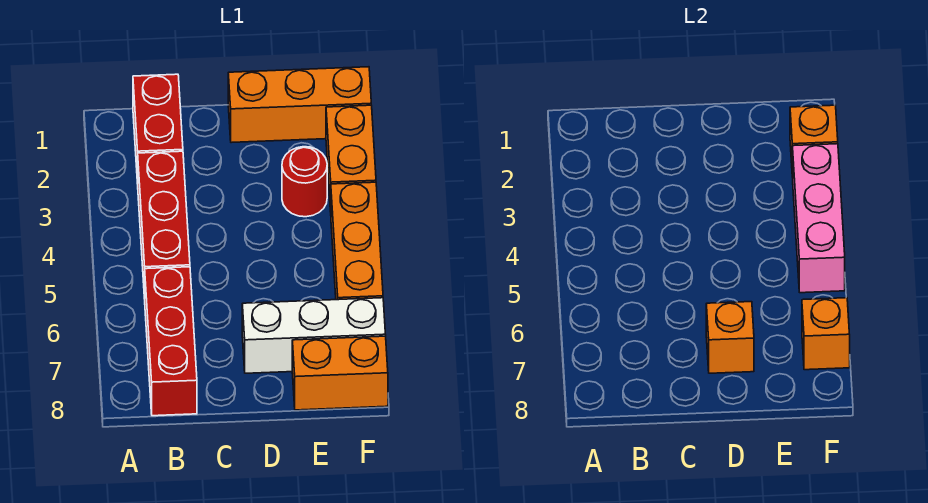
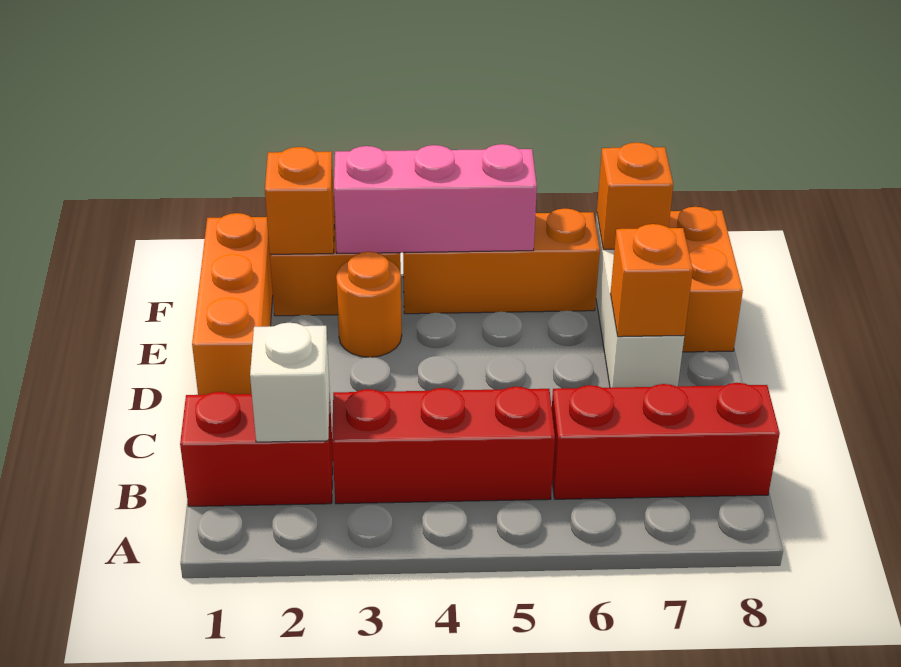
none -> white 1x1 brick [250,323,330,442]
red 1x1 round brick [282,147,327,217] -> orange 1x1 round brick [336,252,402,357]

